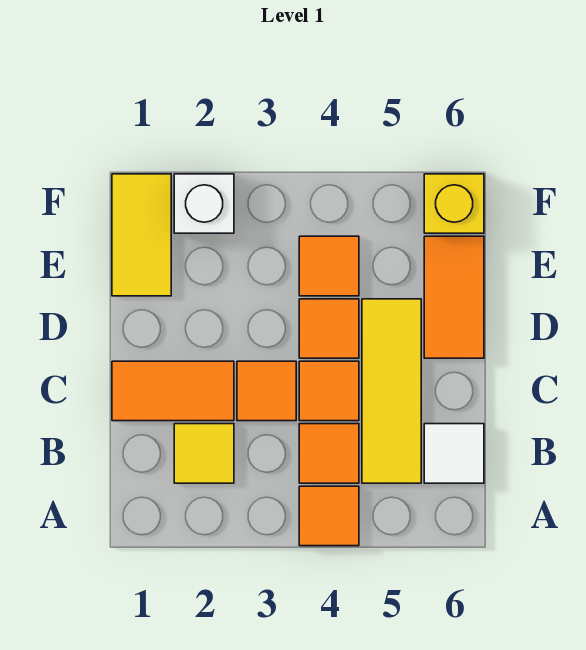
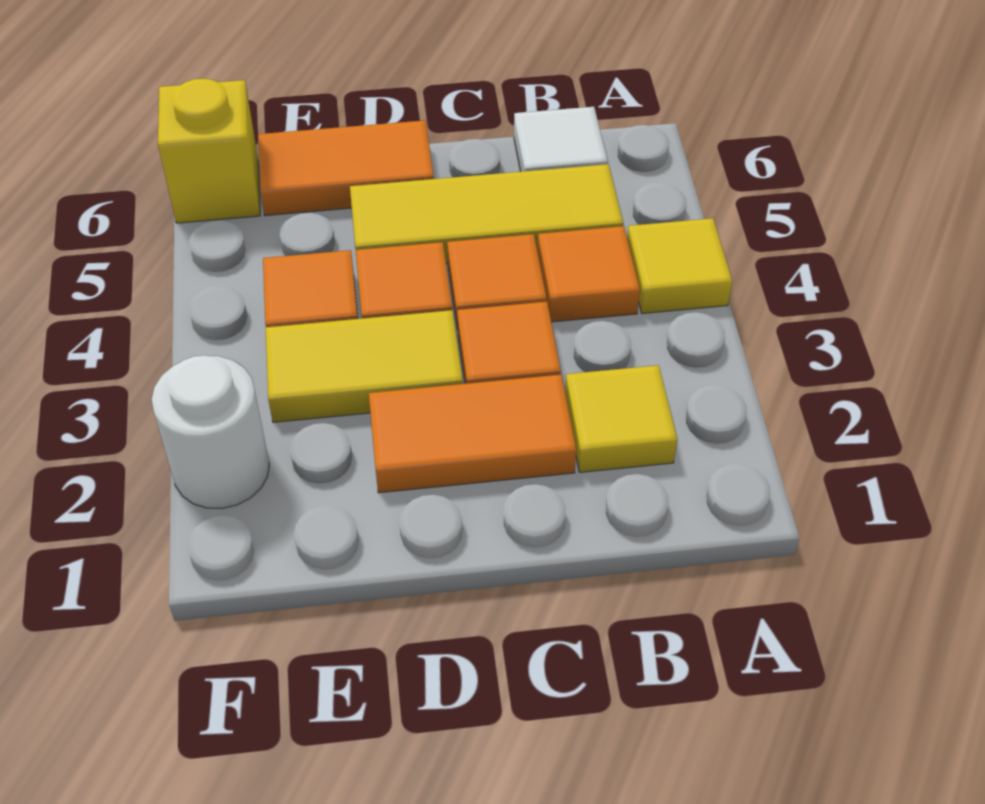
orange 1x1 tile [299,486,359,546] -> yellow 1x1 tile [627,218,732,313]
orange 1x2 tile [112,361,234,421] -> orange 1x2 tile turned to [369,375,576,493]
yellow 1x2 tile [112,174,171,296] -> yellow 1x2 tile moved to [266,310,463,422]
white 1x1 brick [174,174,234,233] -> white 1x1 round brick [152,355,269,508]

